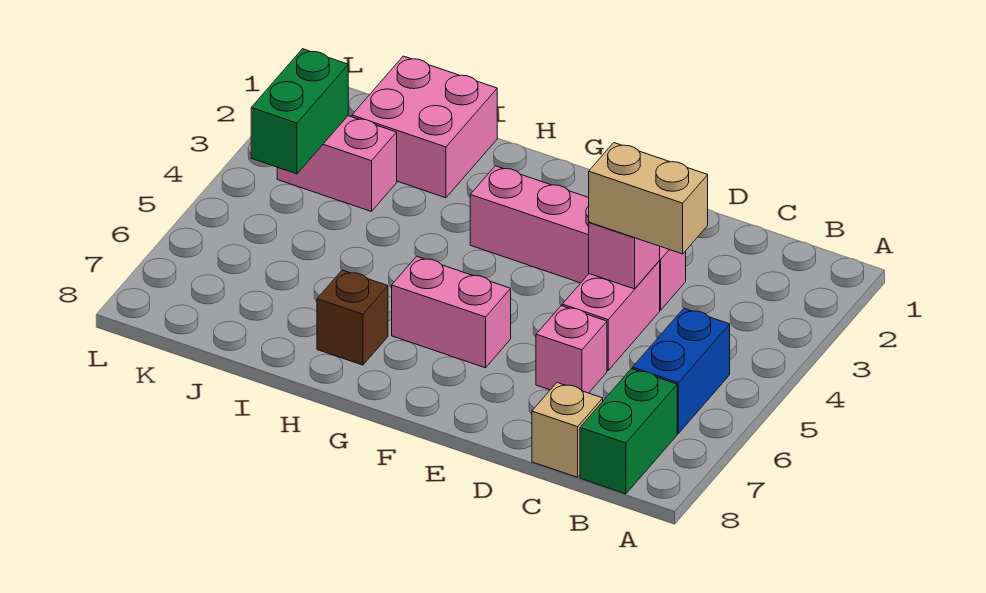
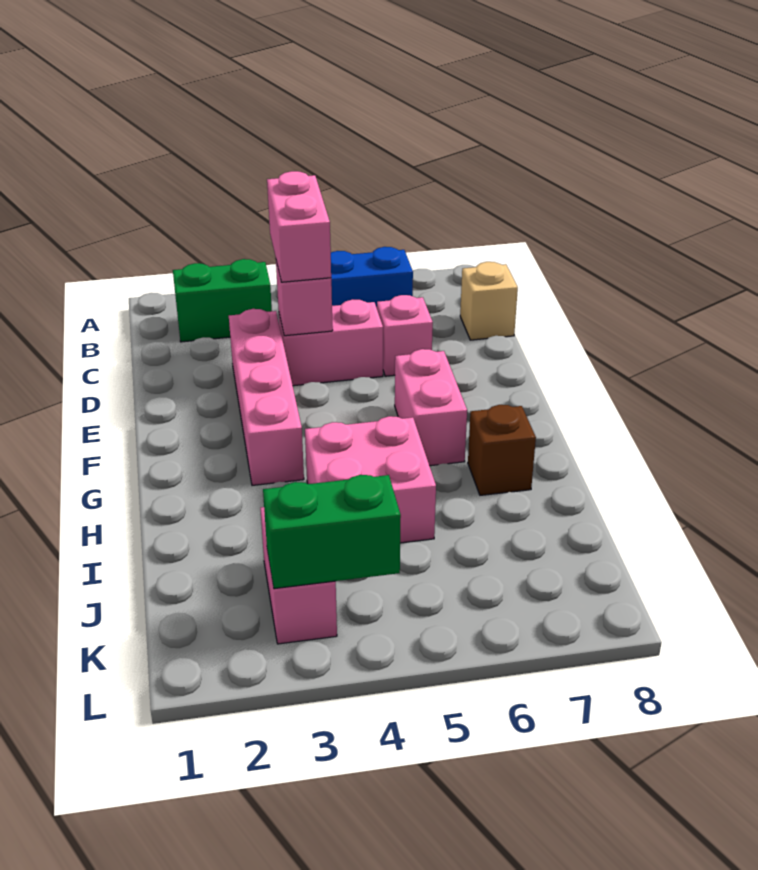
green 1x2 brick [580,369,677,494] -> green 1x2 brick moved to [173,259,272,342]
tan 1x2 brick [589,143,708,254] -> pink 1x2 brick [267,171,331,282]
pink 2x2 brick [352,56,497,198] -> pink 2x2 brick moved to [305,416,436,543]

